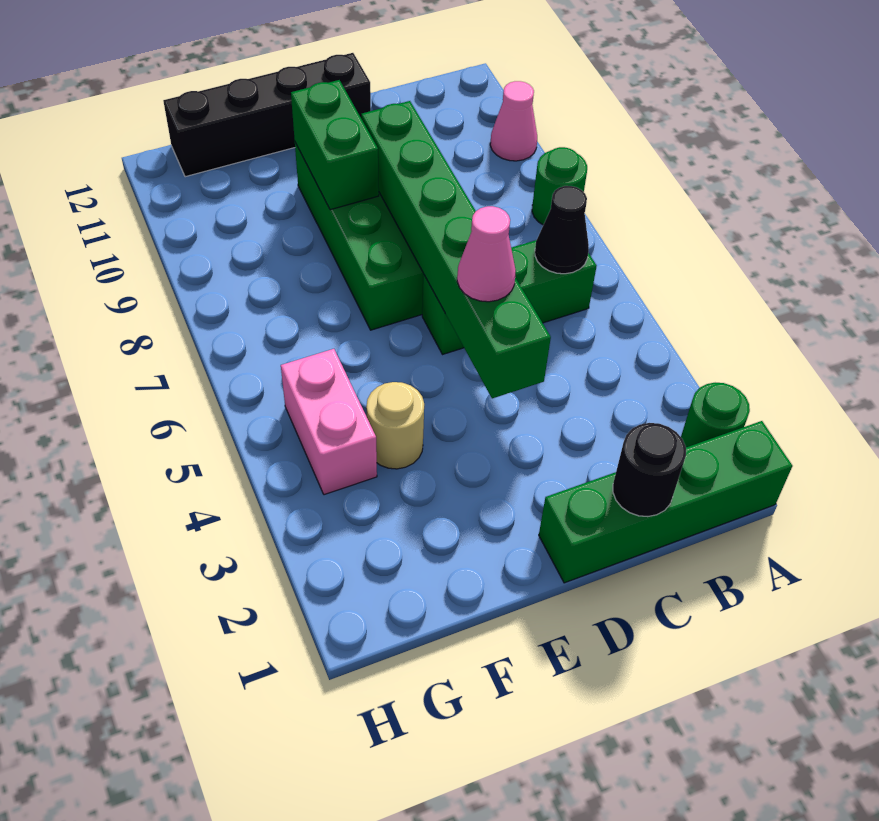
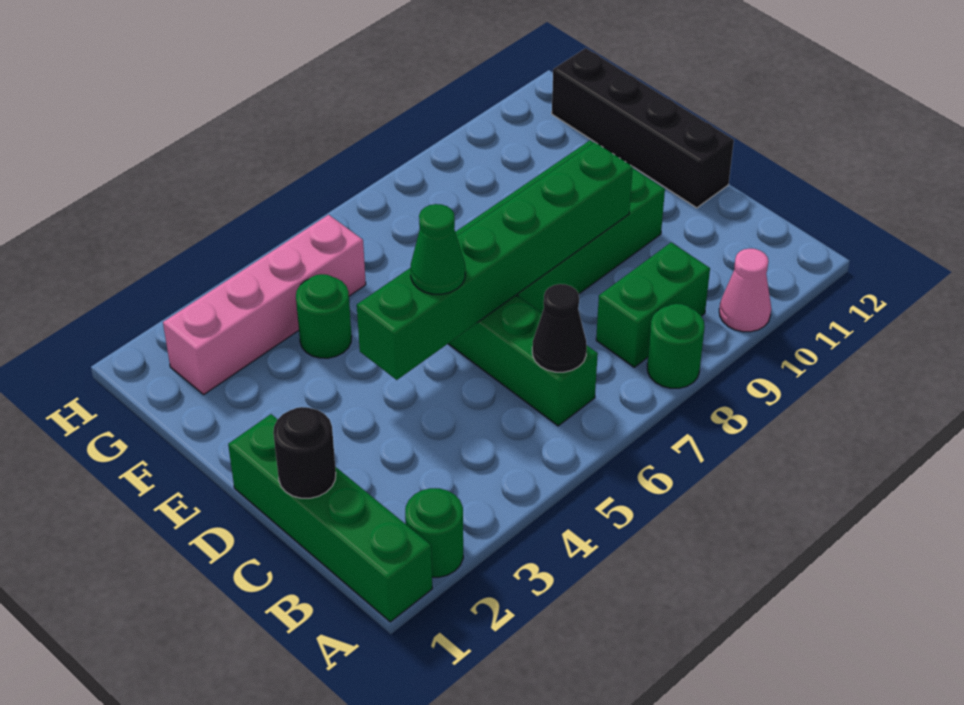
pink 1x1 cone [457,206,516,302] -> green 1x1 cone [411,204,465,294]
green 1x2 brick [291,80,379,210] -> green 1x2 brick moved to [596,242,710,367]
tan 1x1 round brick [366,382,424,469] -> green 1x1 round brick [296,274,352,358]
pink 1x2 brick [281,349,377,495] -> pink 1x4 brick [163,215,366,395]

